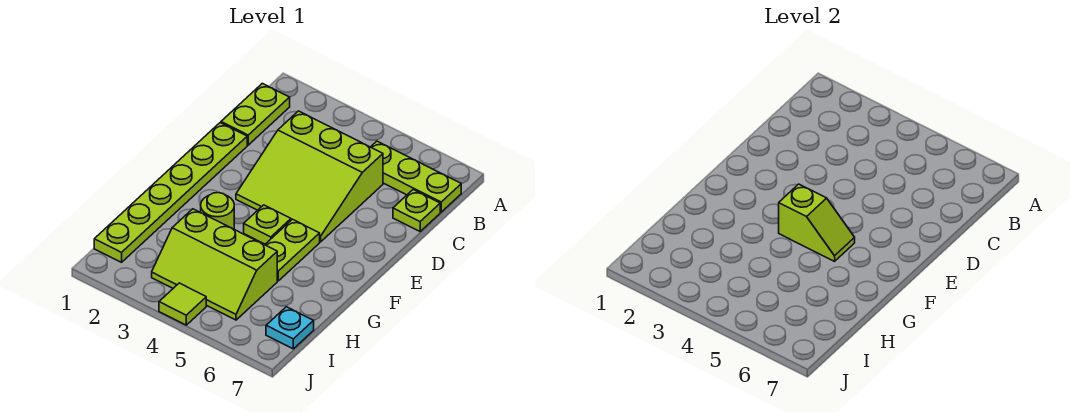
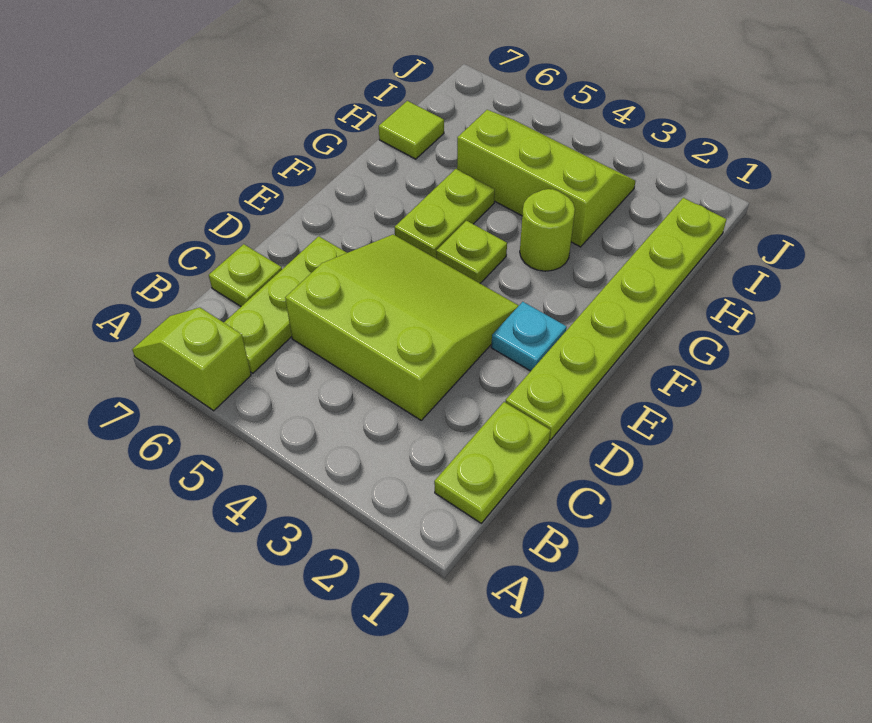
lime 1x3 plate [371,141,461,212] -> lime 1x3 plate turned to [224,236,347,373]
lime 1x2 slope [779,184,855,261] -> lime 1x2 slope moved to [132,308,251,411]
cyan 1x1 plate [266,307,314,349] -> cyan 1x1 plate moved to [491,302,567,371]
lime 1x1 tile [159,283,206,325] -> lime 1x1 tile moved to [379,101,444,159]

